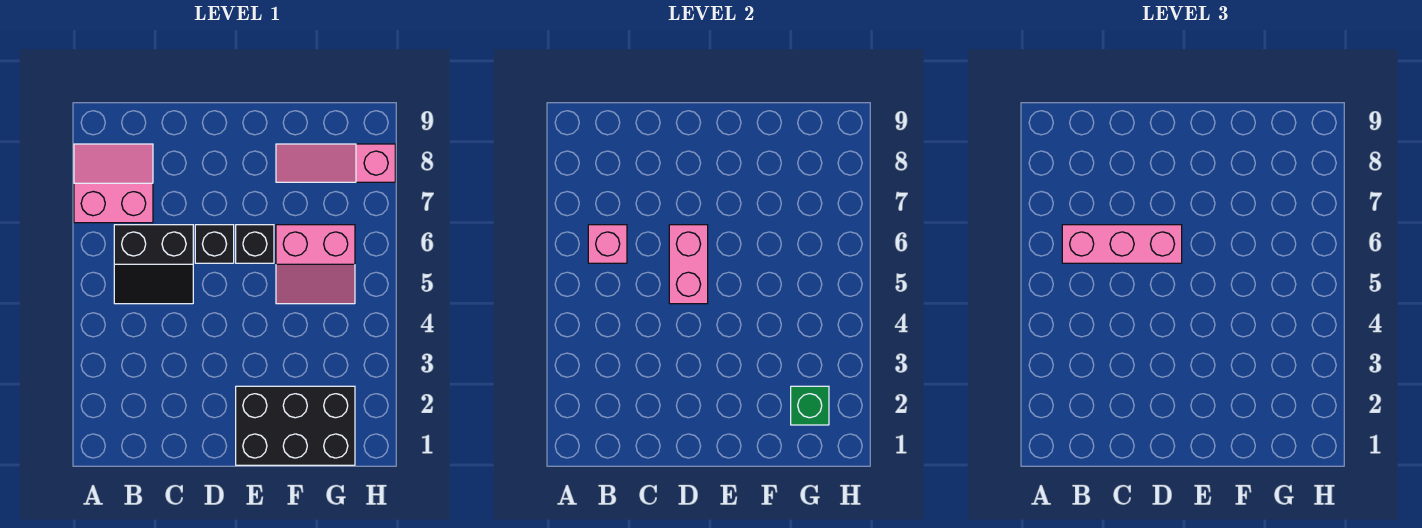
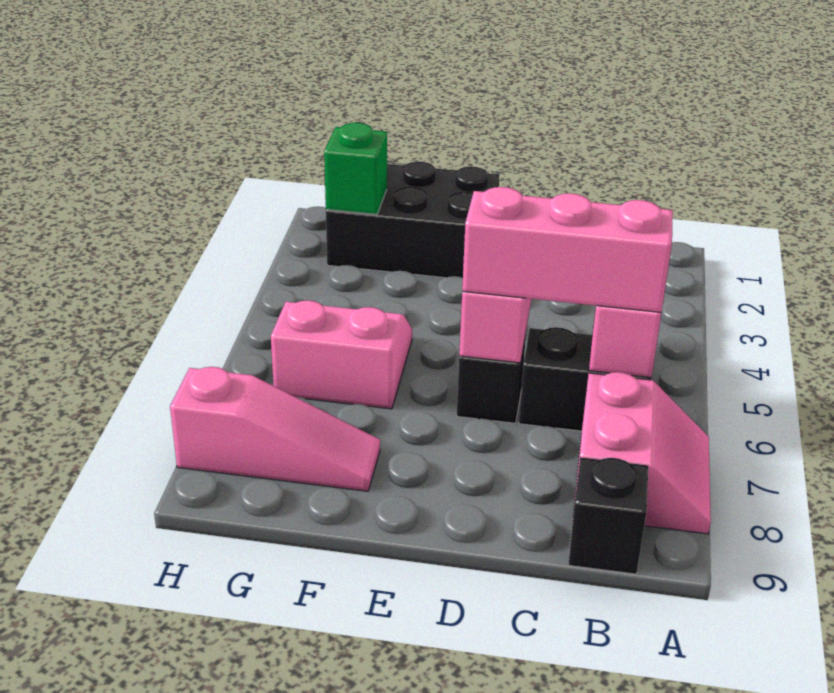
pink 2x2 slope [74,144,153,223] -> pink 2x2 slope turned to [574,372,711,534]
black 1x1 brick [236,225,274,263] -> black 1x1 brick moved to [568,457,648,574]

